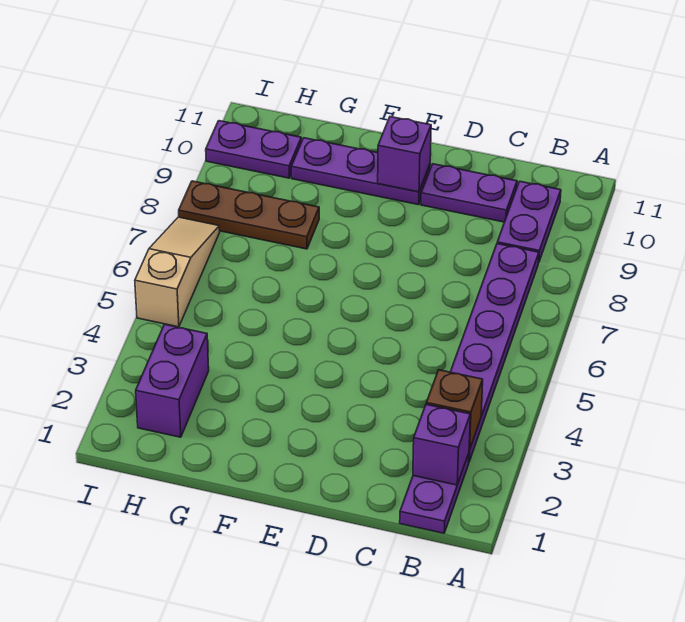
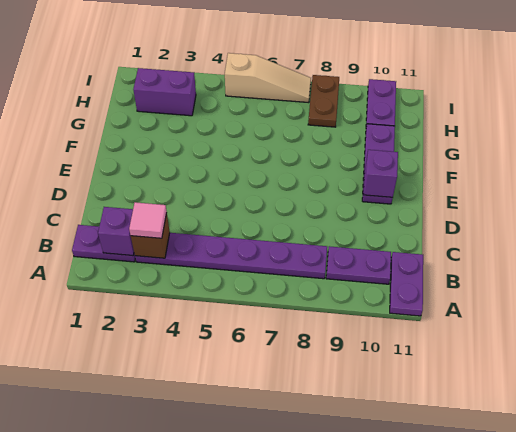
none -> pink 1x1 tile [129,202,167,238]
purple 1x2 plate [421,164,517,222] -> purple 1x2 plate moved to [390,252,423,316]
brown 1x3 plate [179,181,319,249] -> brown 1x2 plate [308,75,339,127]

